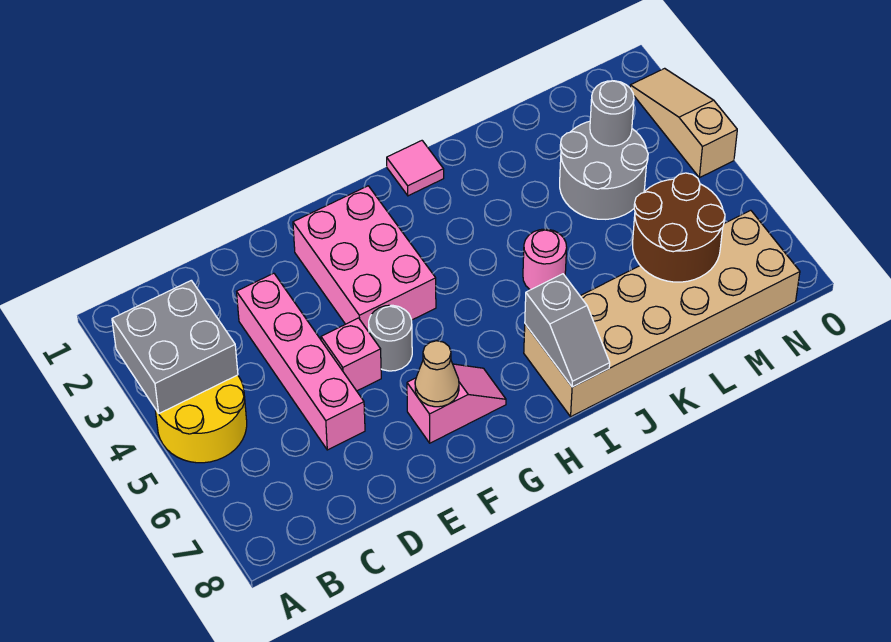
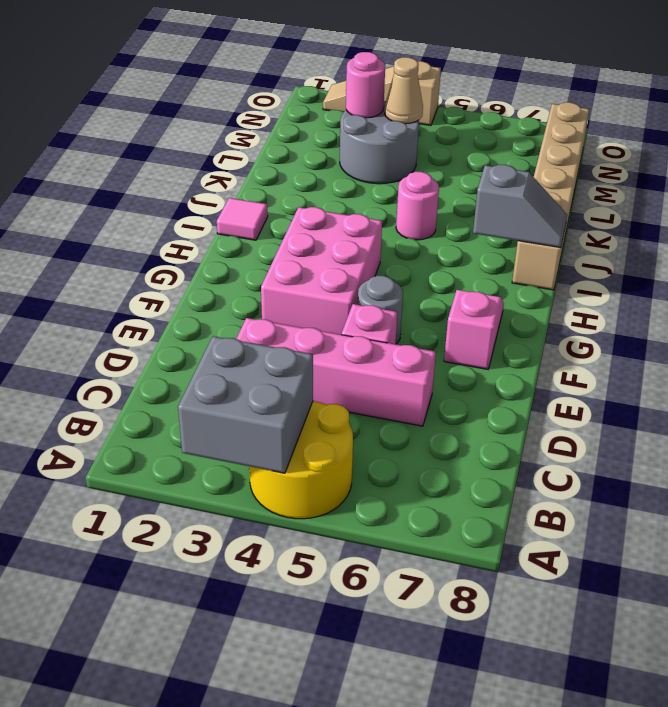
pink 2x3 brick [293,186,436,332] -> pink 2x3 brick turned to [261,207,382,335]
tan 1x1 cone [415,341,459,407] -> tan 1x1 cone moved to [385,57,423,124]
tan 2x6 brick [524,210,800,417] -> tan 1x6 brick [512,102,589,290]
brown 2x2 round brick [633,173,725,282] -> none
grey 1x1 round brick [590,81,634,146] -> pink 1x1 round brick [346,52,385,118]

